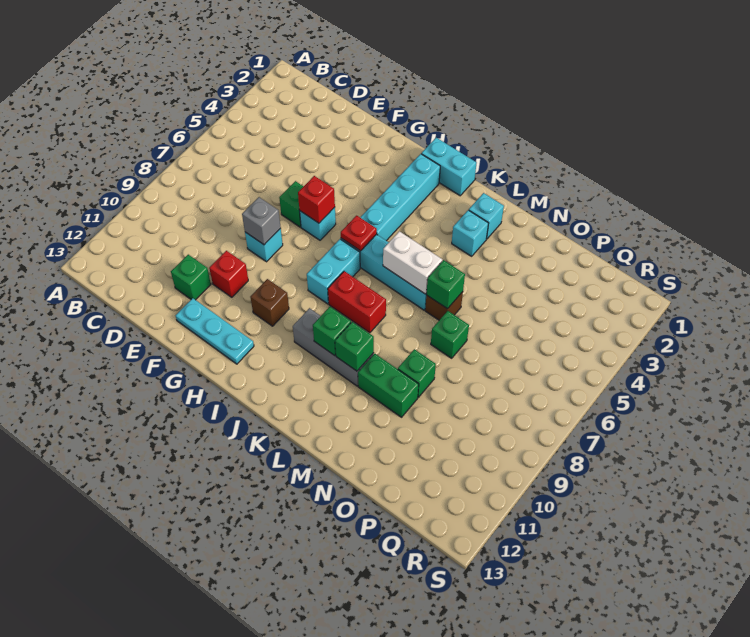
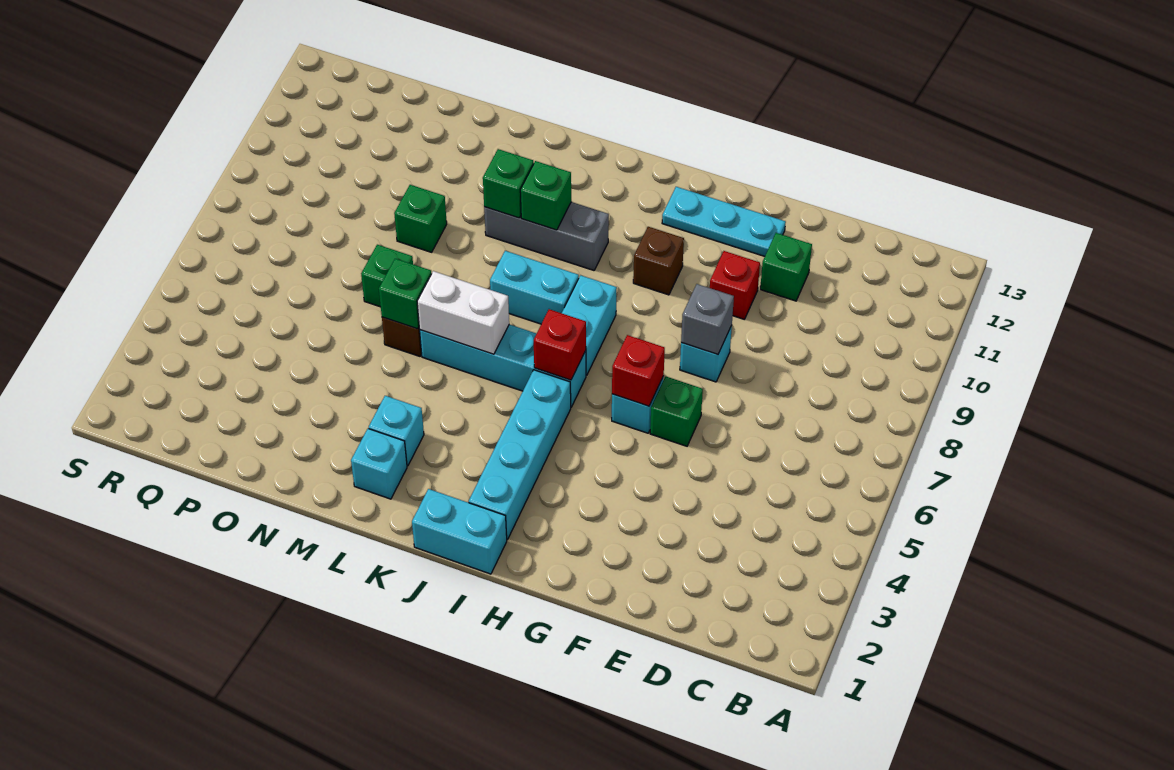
red 1x1 plate [341,216,377,251] -> red 1x1 brick [534,309,586,380]
red 1x2 brick [328,271,386,333] -> cyan 1x2 brick [490,251,579,324]
green 1x2 brick [358,354,419,417] -> none

